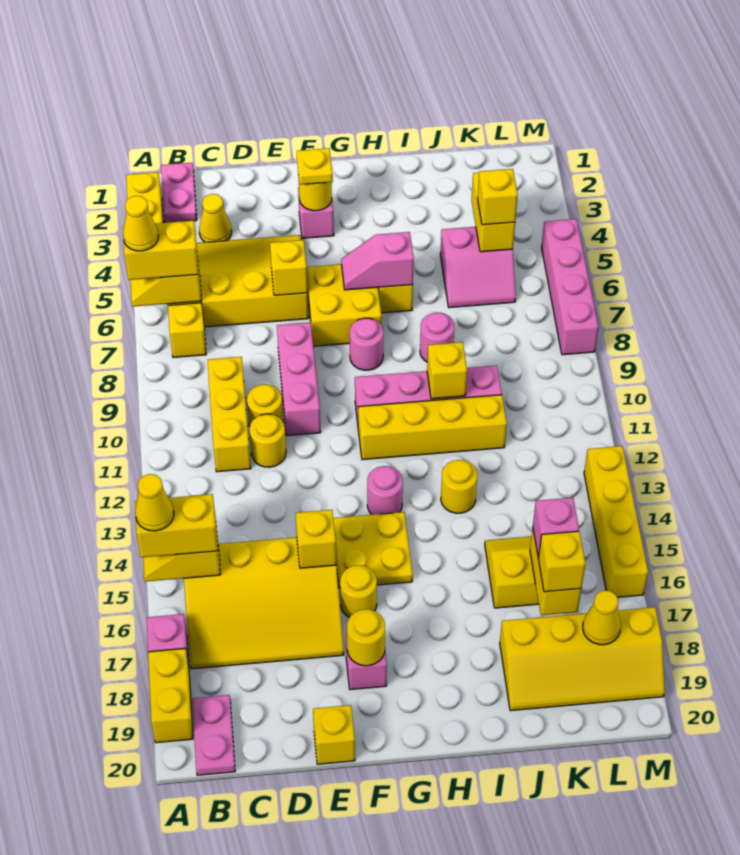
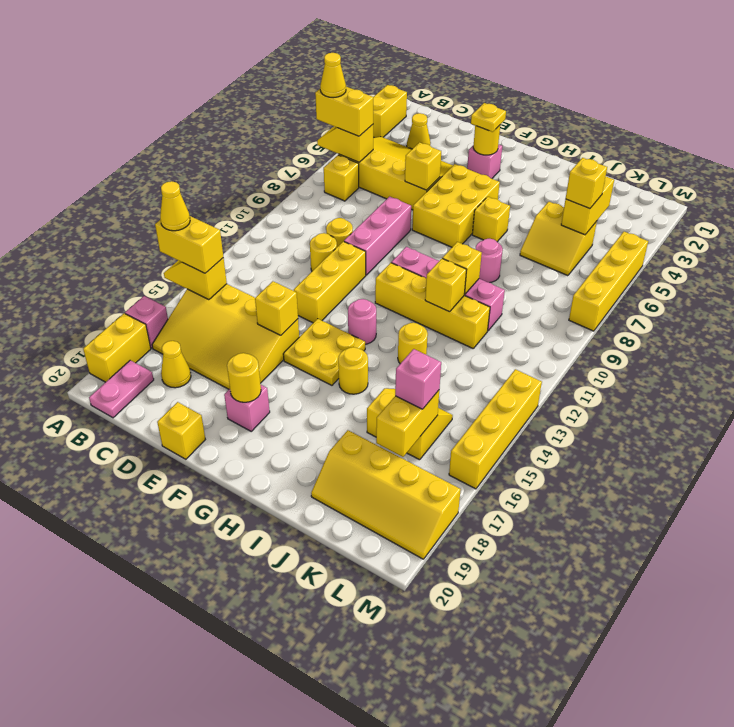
pink 1x2 plate [161,163,197,223] -> none
yellow 1x3 brick [207,357,251,472] -> yellow 1x3 brick moved to [294,241,366,323]
yellow 2x2 brick [307,264,382,346] -> yellow 2x3 brick [412,164,500,247]
yellow 1x1 round brick [340,565,377,617] -> yellow 1x1 round brick moved to [338,347,368,394]
pink 1x2 slope [341,232,414,290] -> none
pink 1x1 round brick [350,318,383,370] -> none
pink 2x2 slope [440,227,516,308] -> yellow 2x2 slope [520,202,597,276]
yellow 1x1 brick [538,531,585,592] -> yellow 1x1 brick moved to [425,259,466,312]
yellow 1x1 cone [583,590,621,645] -> yellow 1x1 cone moved to [161,341,191,388]
pink 1x4 brick [542,219,598,355] -> yellow 1x4 brick [569,232,648,331]

